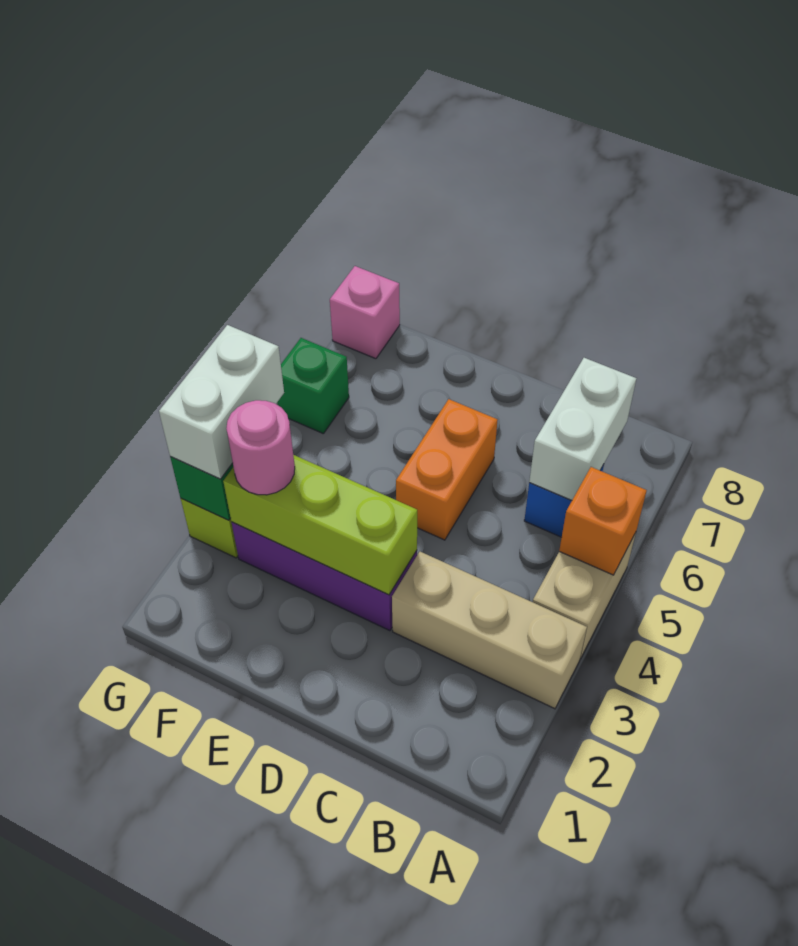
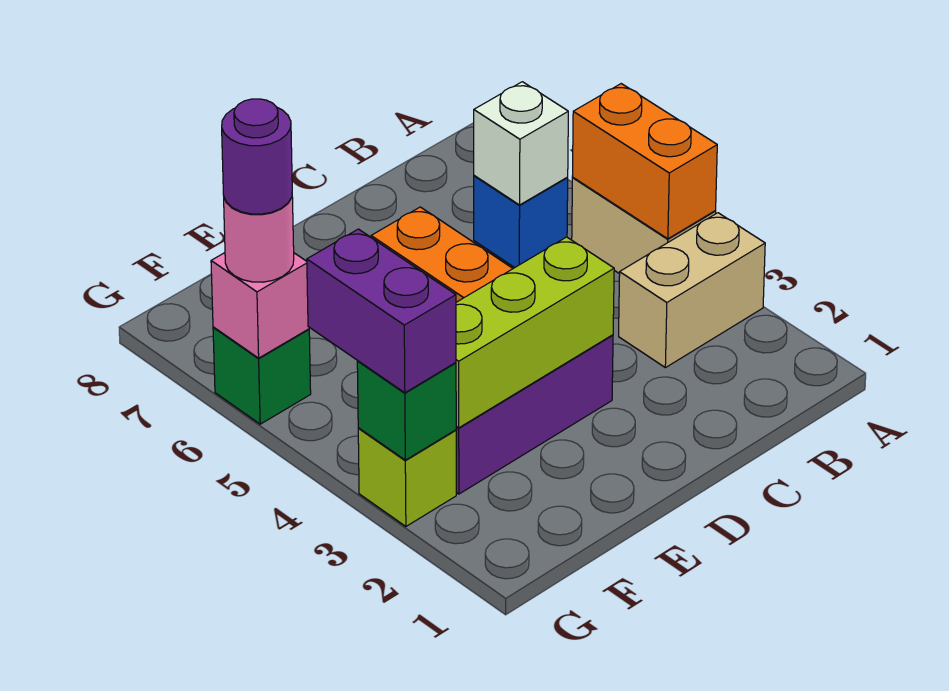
tan 1x3 brick [392,552,587,709] -> tan 1x2 brick [619,213,765,368]
orange 1x1 brick [559,467,647,575] -> orange 1x2 brick [572,84,717,239]
white 1x2 brick [529,358,636,500] -> white 1x1 brick [474,82,568,205]
pink 1x1 round brick [226,400,295,495] -> pink 1x1 round brick moved to [224,197,294,282]
white 1x2 brick [159,325,284,479] -> purple 1x2 brick [307,229,456,393]
none -> purple 1x1 round brick [222,99,292,214]
pink 1x1 brick [330,266,400,359] -> pink 1x1 brick moved to [211,253,309,358]

